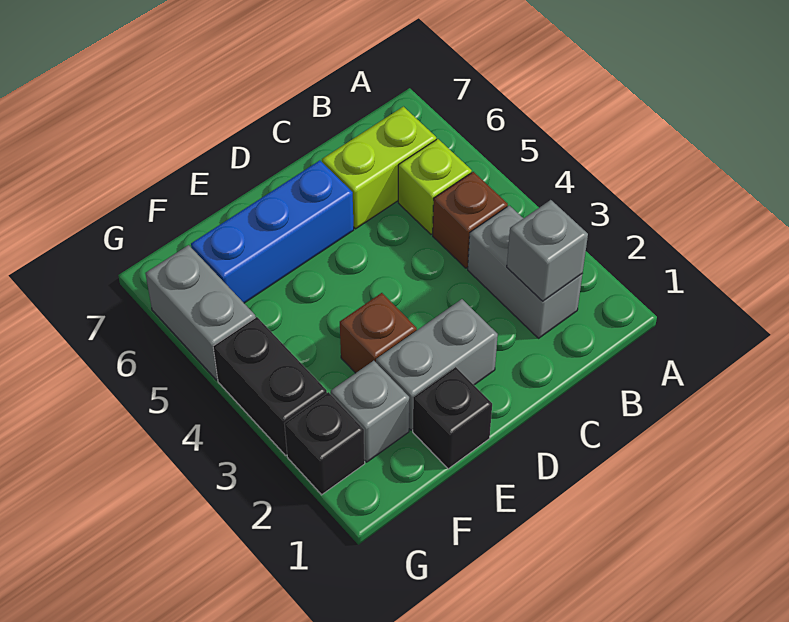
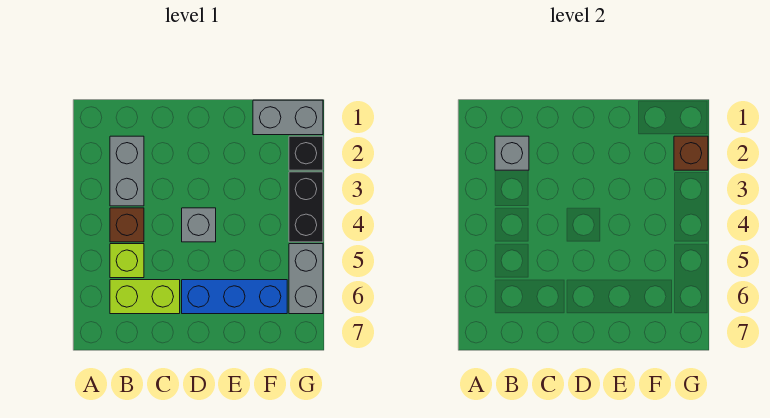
grey 1x2 brick [376,299,498,430] -> grey 1x2 brick moved to [253,100,323,135]
black 1x1 brick [413,367,492,469] -> none
brown 1x1 brick [340,293,417,373] -> brown 1x1 brick moved to [674,136,708,170]
grey 1x1 brick [331,361,409,462] -> grey 1x1 brick moved to [182,208,216,242]

